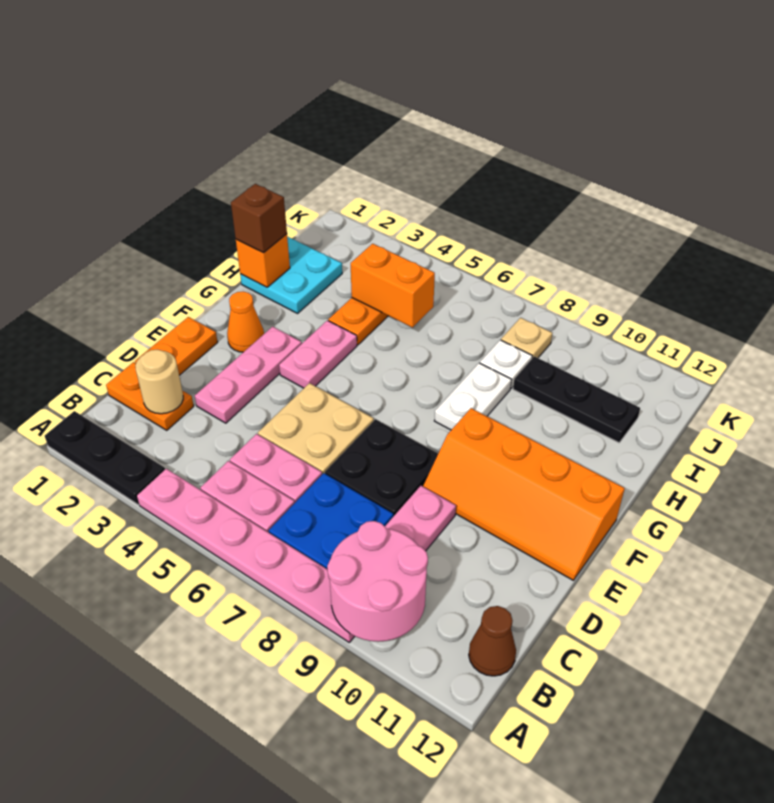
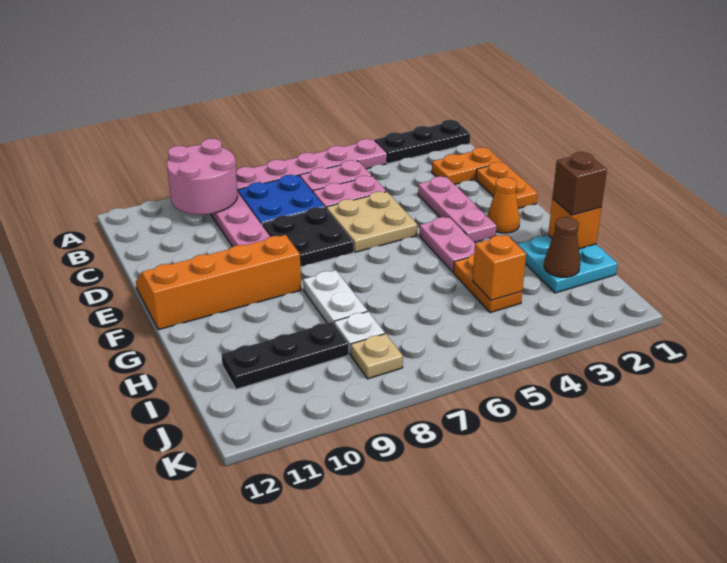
brown 1x1 cone [469,606,516,676] -> brown 1x1 cone moved to [544,217,580,277]
tan 1x1 round brick [135,349,183,414] -> none
orange 1x2 brick [351,244,435,328] -> orange 1x1 brick [473,235,526,300]

